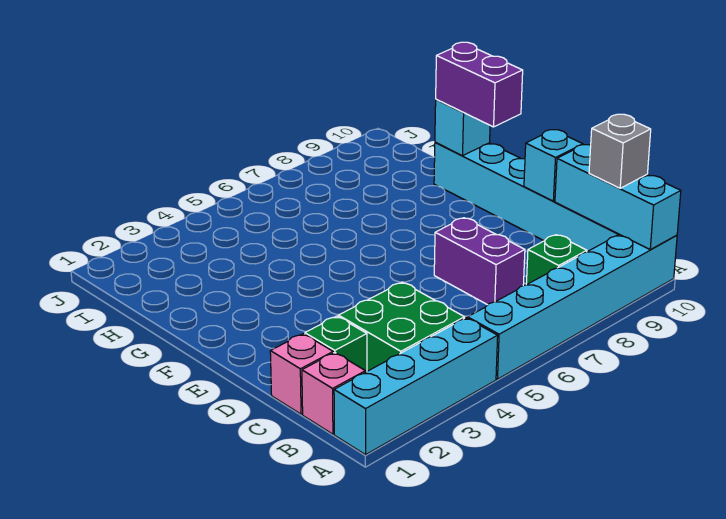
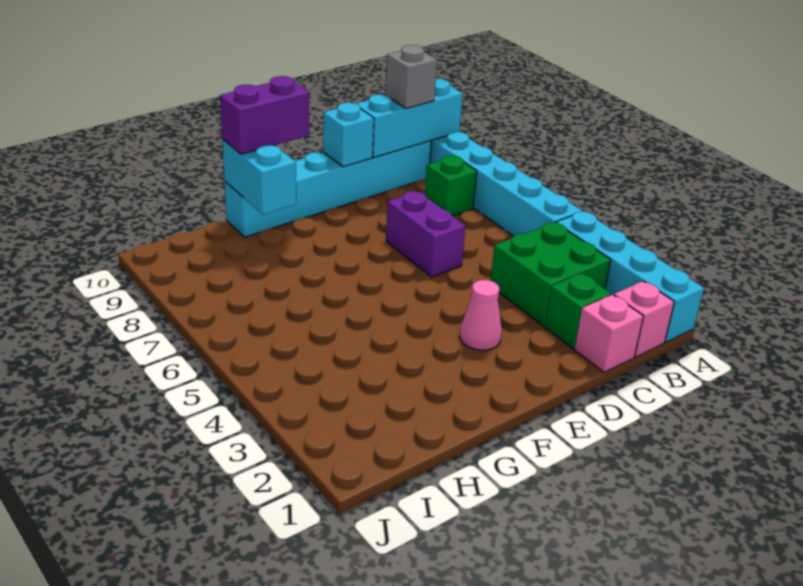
purple 1x2 brick [434,218,525,305] -> purple 1x2 brick turned to [386,191,465,277]
none -> pink 1x1 cone [460,280,502,350]
cyan 1x1 brick [435,99,490,156] -> cyan 1x2 brick [222,139,296,215]

